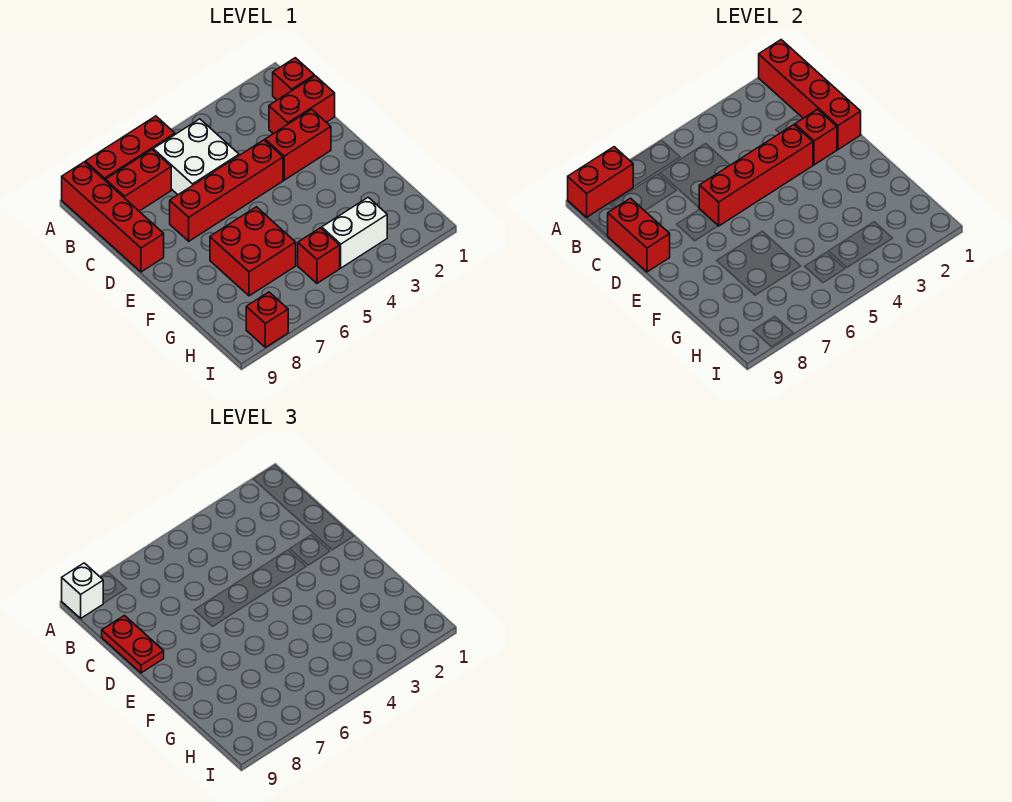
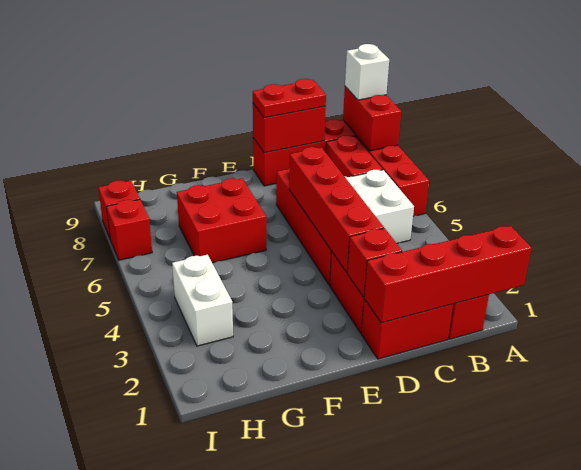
red 1x2 brick [269,76,335,134] -> red 1x2 brick turned to [361,299,453,359]
red 1x1 brick [298,228,340,283] -> red 1x1 brick moved to [107,200,152,260]

